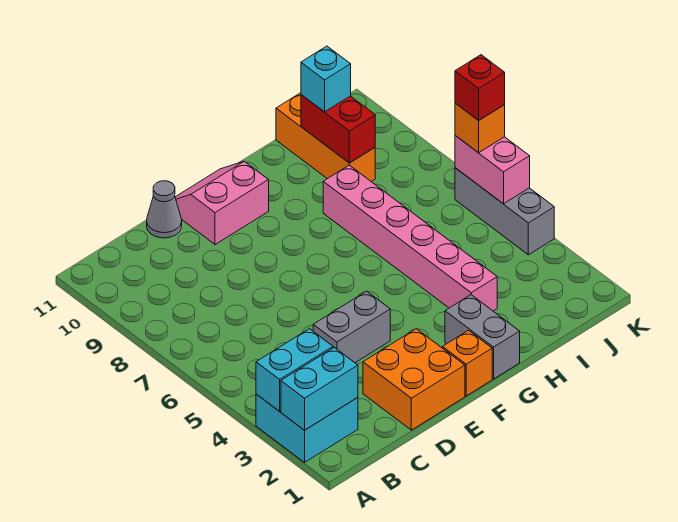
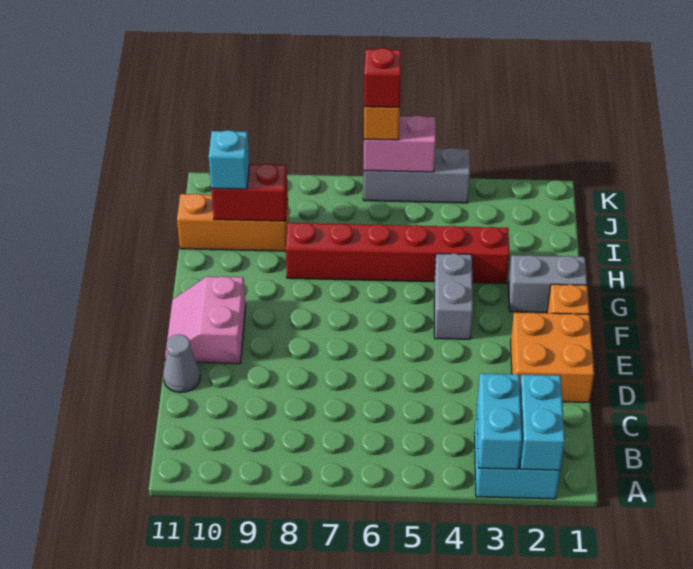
grey 1x2 brick [313,291,390,363] -> grey 1x2 brick moved to [434,253,473,339]
pink 1x6 brick [323,165,497,311] -> red 1x6 brick [286,223,509,283]

